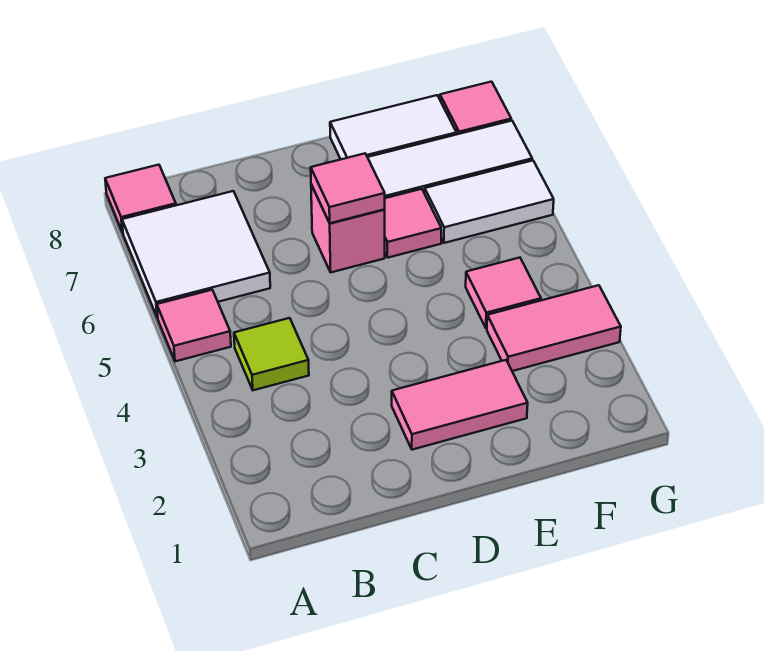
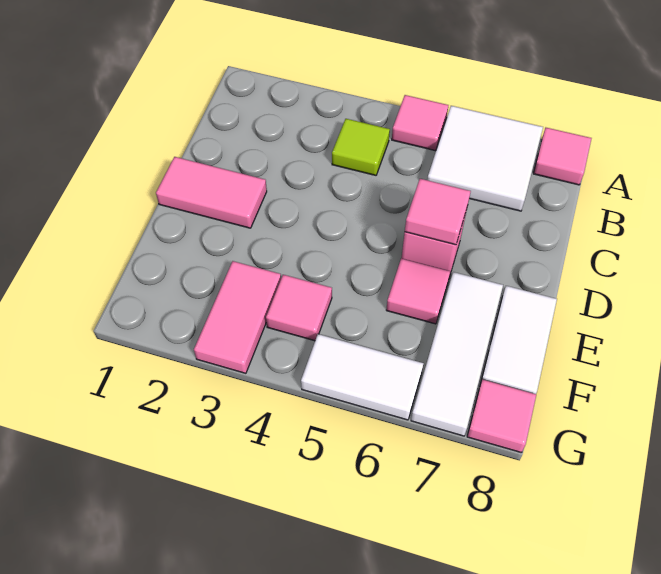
pink 1x2 tile [392,360,528,450] -> pink 1x2 tile turned to [156,157,267,228]
white 1x2 tile [425,160,554,243] -> white 1x2 tile turned to [301,334,424,420]

